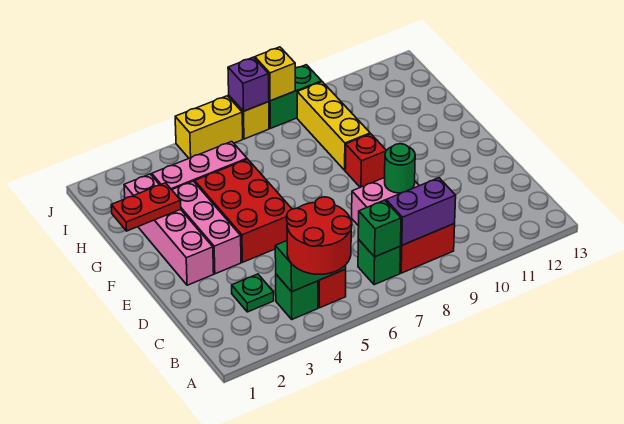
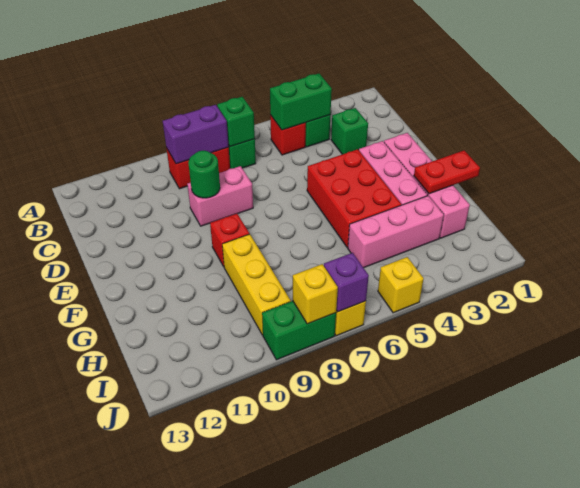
red 2x2 round brick [287,197,352,274] -> none
green 1x1 plate [232,274,274,312] -> green 1x1 brick [331,108,368,154]
yellow 1x2 brick [175,96,243,158] -> yellow 1x1 brick [378,257,424,313]

